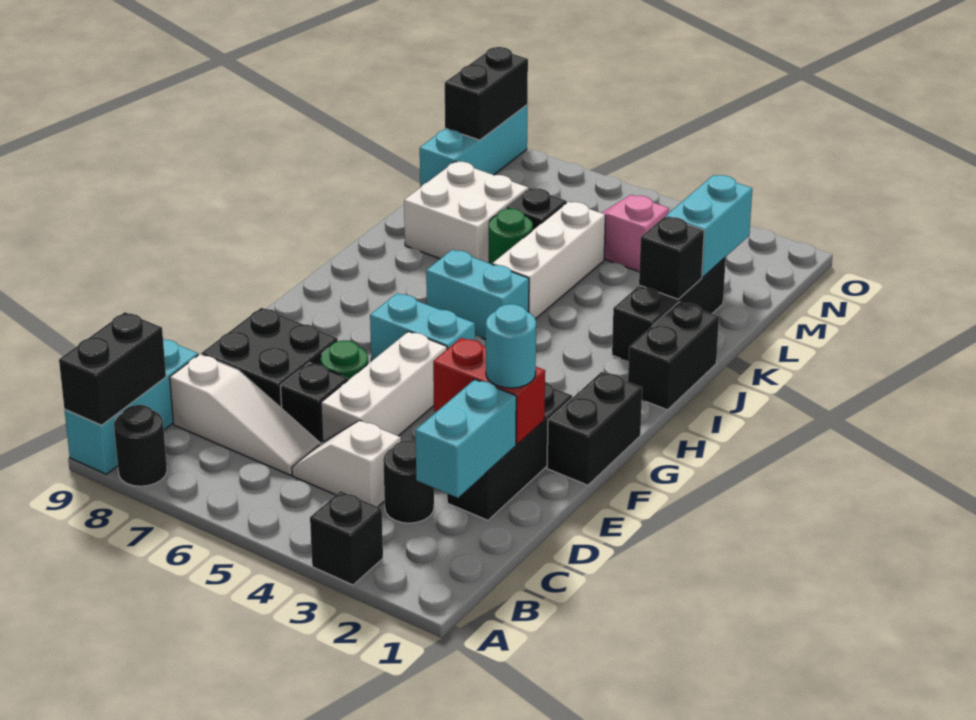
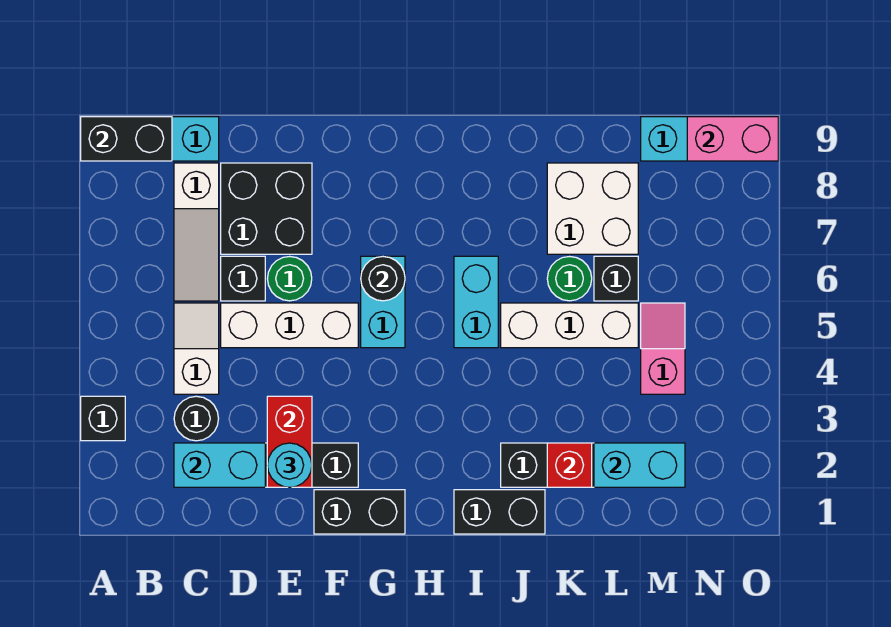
black 1x1 round brick [114,405,167,486] -> black 1x1 round brick moved to [361,256,405,301]
black 1x1 brick [639,217,704,299] -> red 1x1 brick [547,443,592,487]
black 1x2 brick [445,47,528,140] -> pink 1x2 brick [687,117,778,161]

